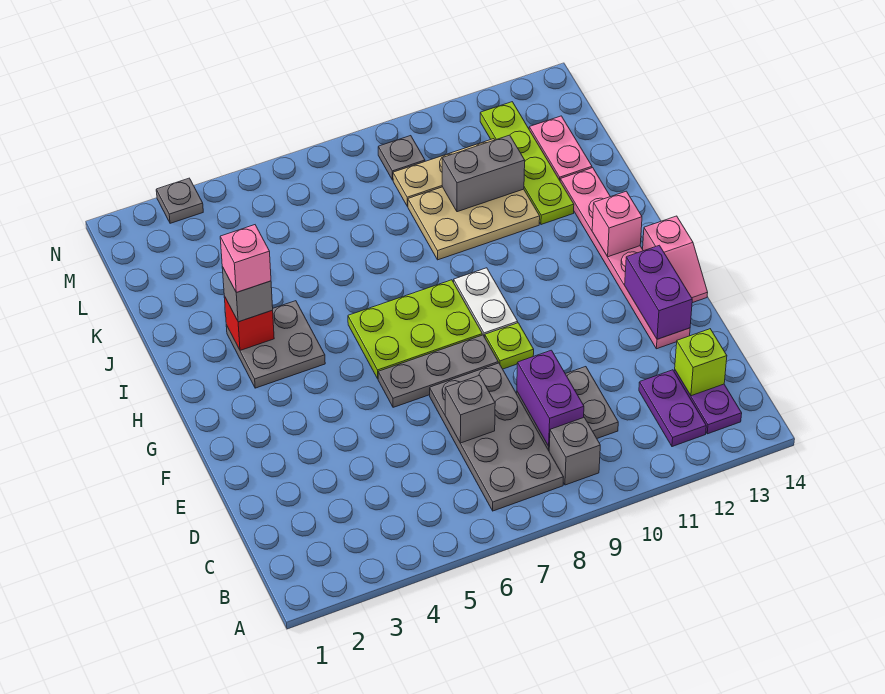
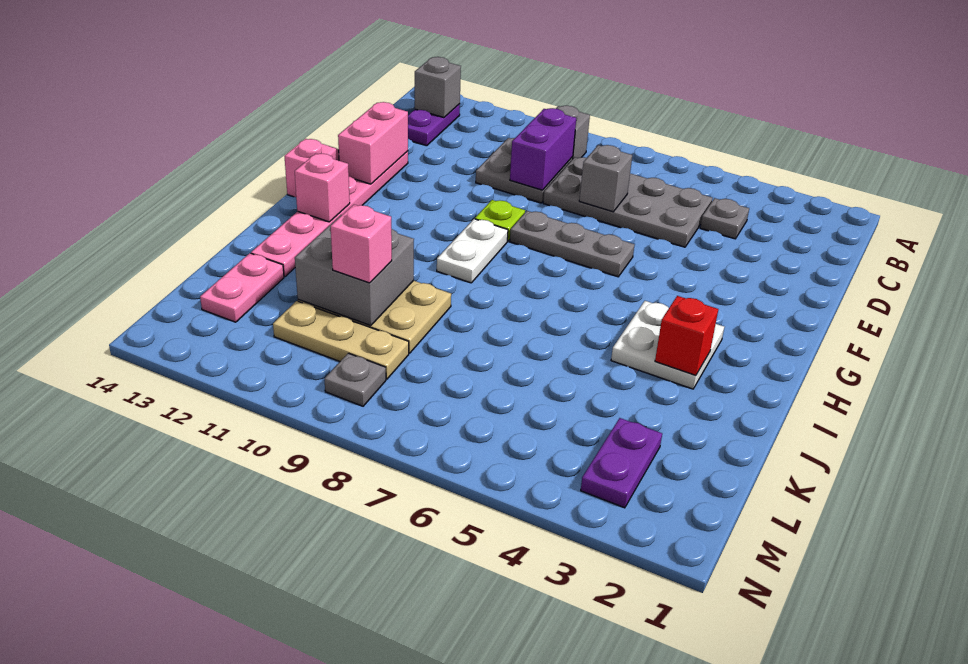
grey 2x4 plate [430,363,563,511] -> grey 2x4 plate turned to [543,157,713,247]
purple 1x2 plate [639,370,706,447] -> purple 1x2 plate moved to [581,418,662,508]
lime 1x1 brick [675,329,727,396] -> none
purple 1x2 brick [625,245,692,339] -> pink 1x2 brick [338,102,408,184]
lime 2x3 plate [348,280,482,379] -> none
grey 2x2 plate [226,301,325,388] -> white 2x2 plate [611,301,724,389]
grey 1x1 brick [222,267,273,322] -> grey 1x1 brick moved to [415,57,461,118]
pink 1x1 brick [220,225,271,293] -> pink 1x1 brick moved to [331,205,392,283]
lime 1x4 plate [480,102,574,225] -> none
grey 1x2 brick [442,135,525,212] -> grey 2x2 brick [295,215,414,326]
grey 1x1 plate [156,178,203,223] -> grey 1x1 plate moved to [700,198,749,239]

